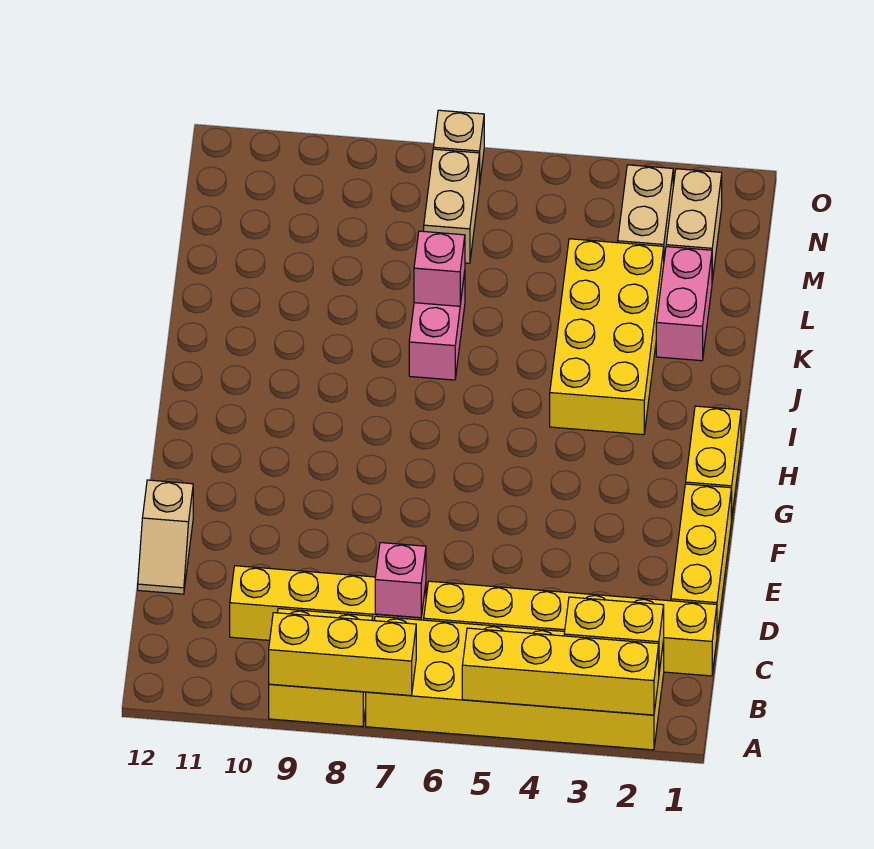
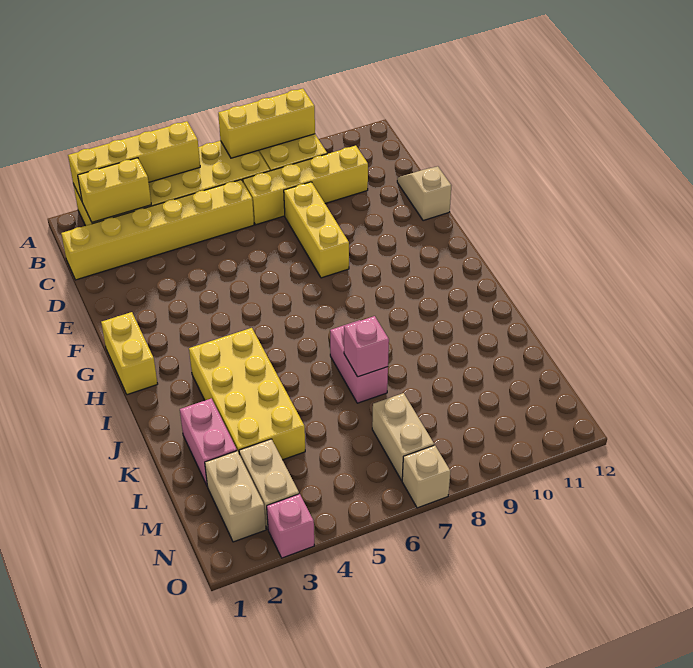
pink 1x1 brick [375,543,426,618] -> pink 1x1 brick moved to [267,494,314,558]
yellow 1x3 brick [671,484,731,634] -> yellow 1x3 brick moved to [284,182,349,278]

